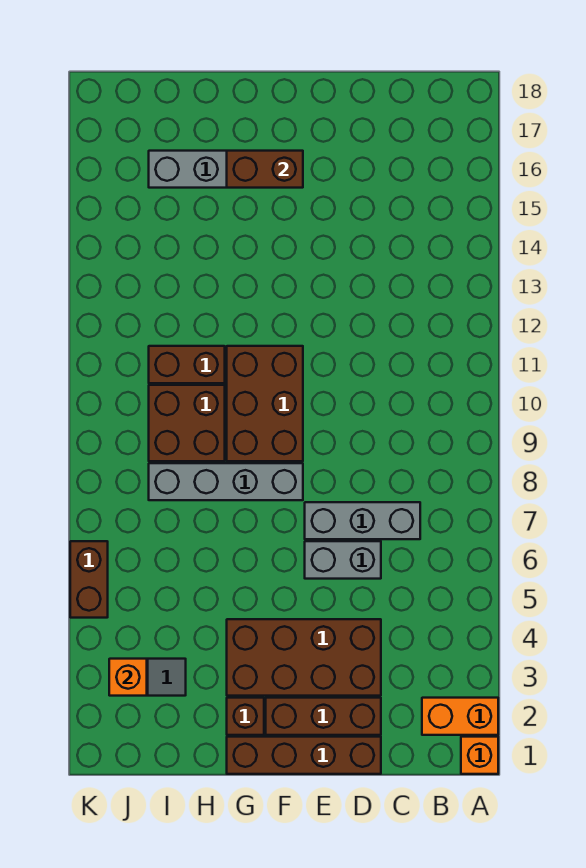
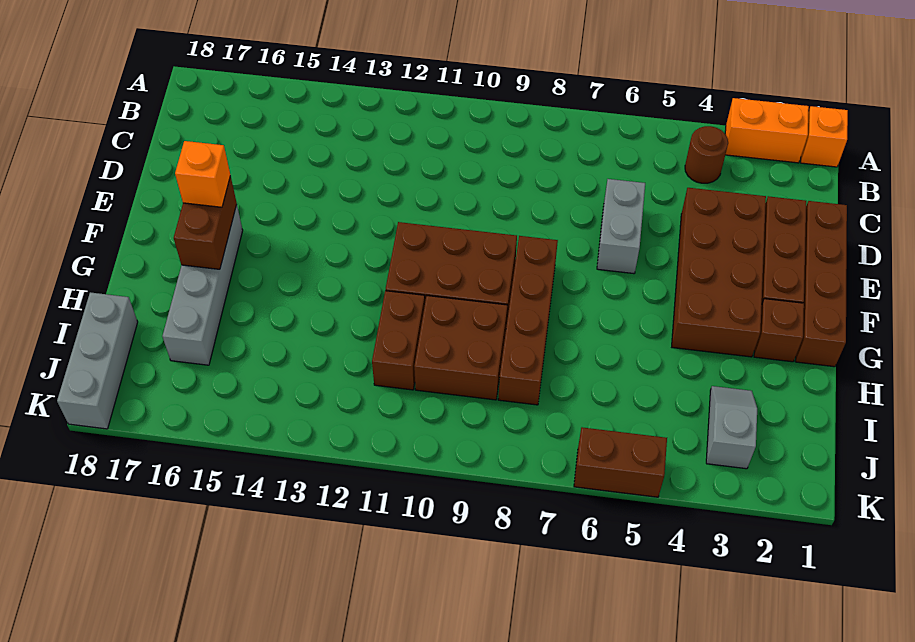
orange 1x2 brick [422,698,498,735] -> orange 1x2 brick turned to [725,98,809,163]
none -> brown 1x1 round brick [685,126,728,183]
grey 1x3 brick [305,502,420,539] -> grey 1x3 brick moved to [57,292,138,429]
grey 1x4 brick [149,463,303,500] -> brown 1x4 brick [498,236,558,405]
orange 1x1 brick [109,659,147,696] -> orange 1x1 brick moved to [175,141,230,207]

